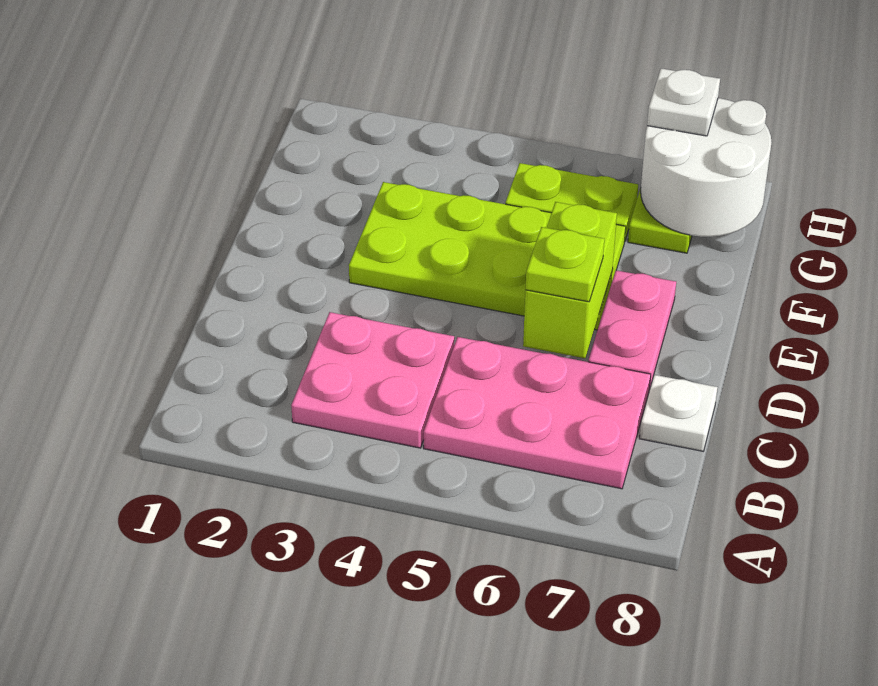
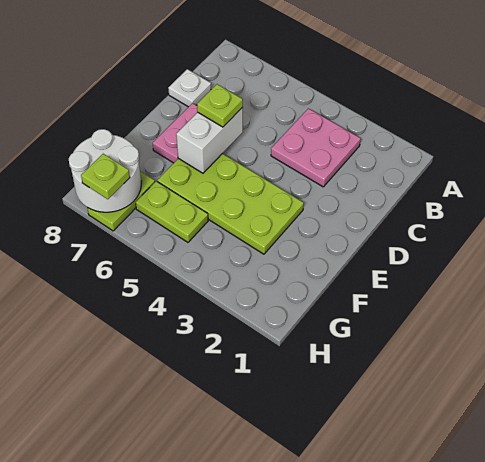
pink 2x3 plate [424,337,651,489] -> none
lime 1x2 brick [523,202,617,358] -> white 1x2 brick [176,108,243,173]
white 1x1 plate [647,68,720,136] -> lime 1x1 plate [81,154,130,199]

